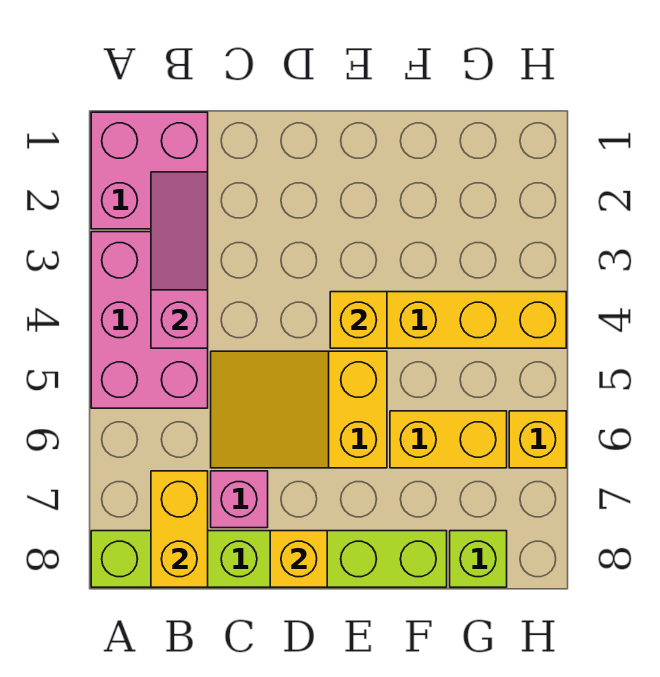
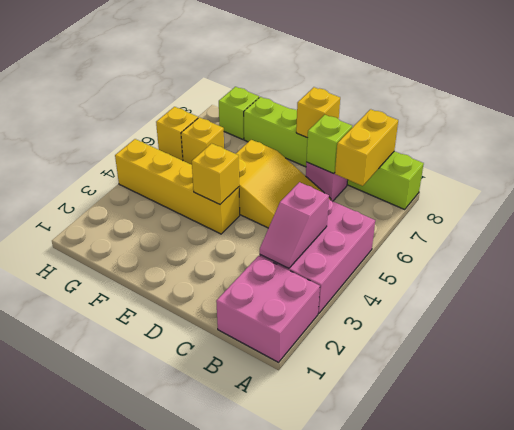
pink 1x3 slope [151,172,208,348] -> pink 1x2 slope [260,182,329,268]
none -> lime 1x1 brick [306,115,352,174]
yellow 1x2 brick [390,411,507,468] -> yellow 1x1 brick [181,117,224,165]

